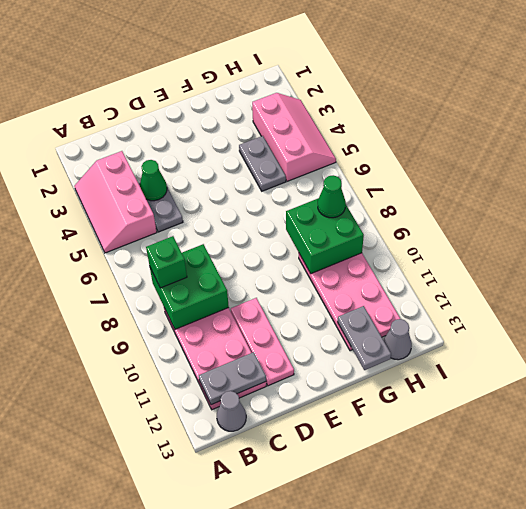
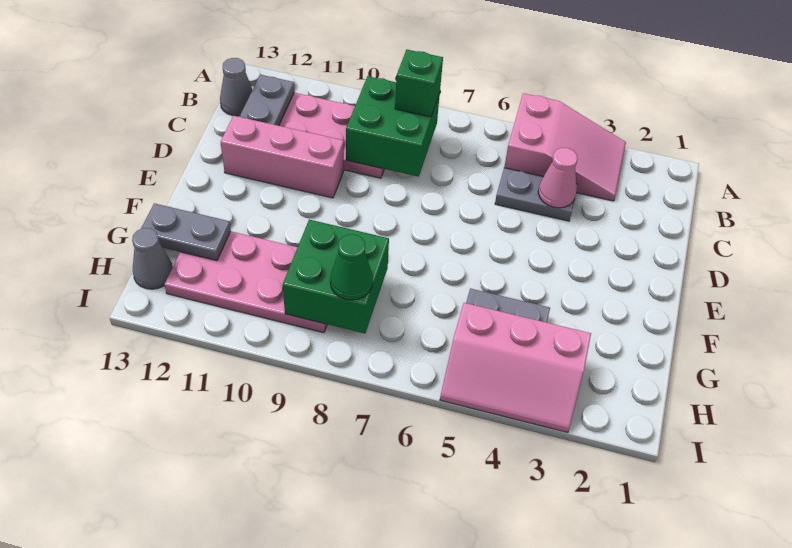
pink 2x3 slope [74,151,157,253] -> pink 2x3 slope turned to [504,93,626,201]
green 1x1 cone [140,160,167,201] -> pink 1x1 cone [538,148,577,208]
pink 1x3 plate [231,298,294,386] -> pink 1x3 brick [221,116,344,198]

